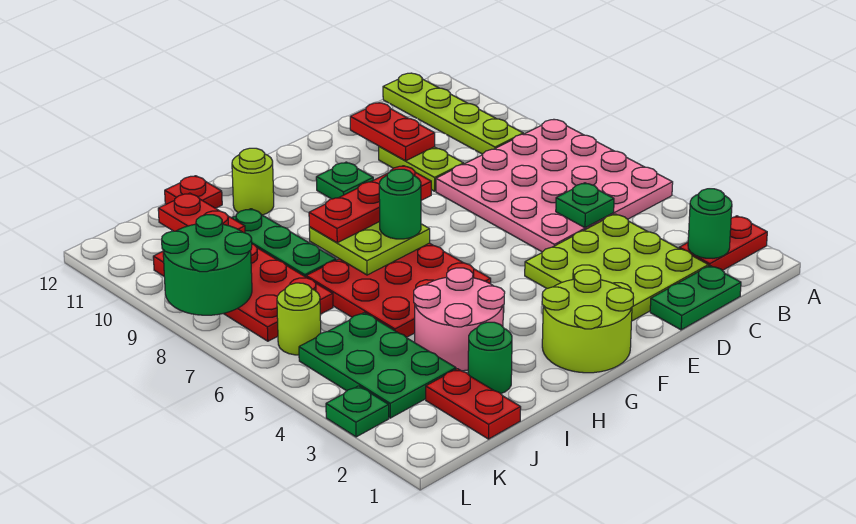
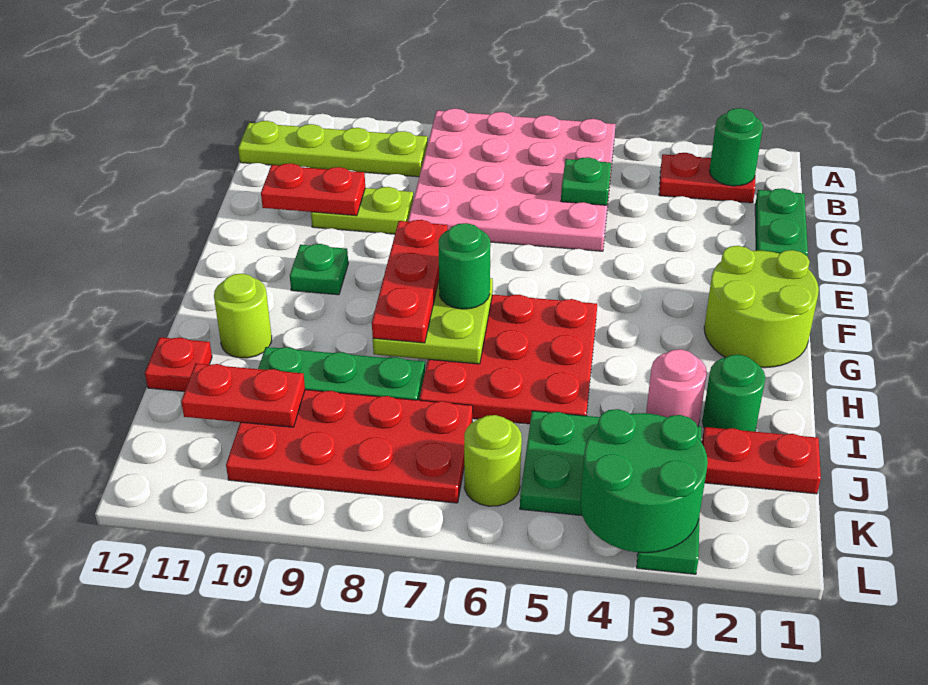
red 1x2 plate [679,216,767,271] -> red 1x2 plate turned to [659,153,755,203]
lime 3x3 plate [525,214,708,321] -> none
pink 2x2 round brick [414,268,505,371] -> pink 1x1 round brick [646,349,707,426]
green 2x2 round brick [162,215,252,315] -> green 2x2 round brick moved to [581,409,708,553]

